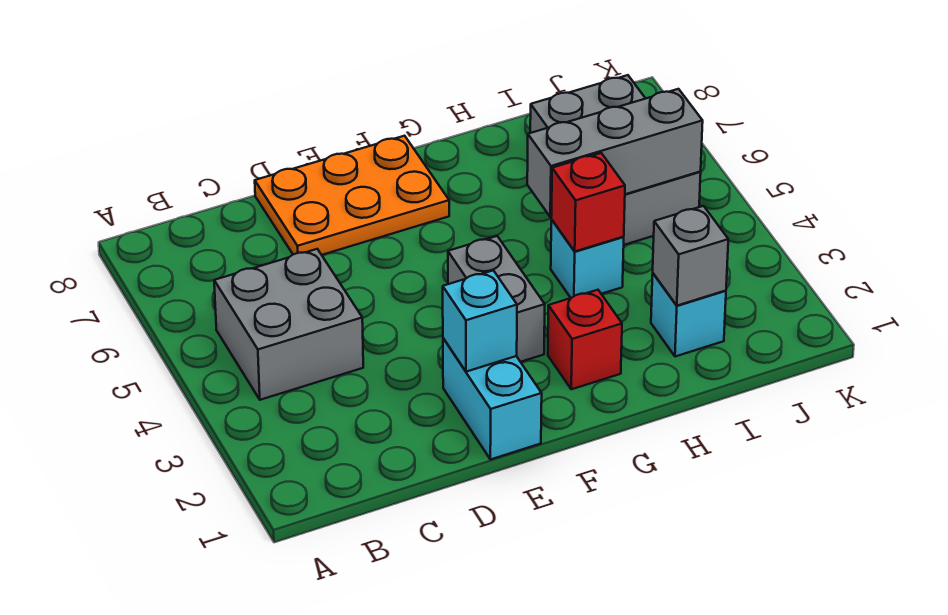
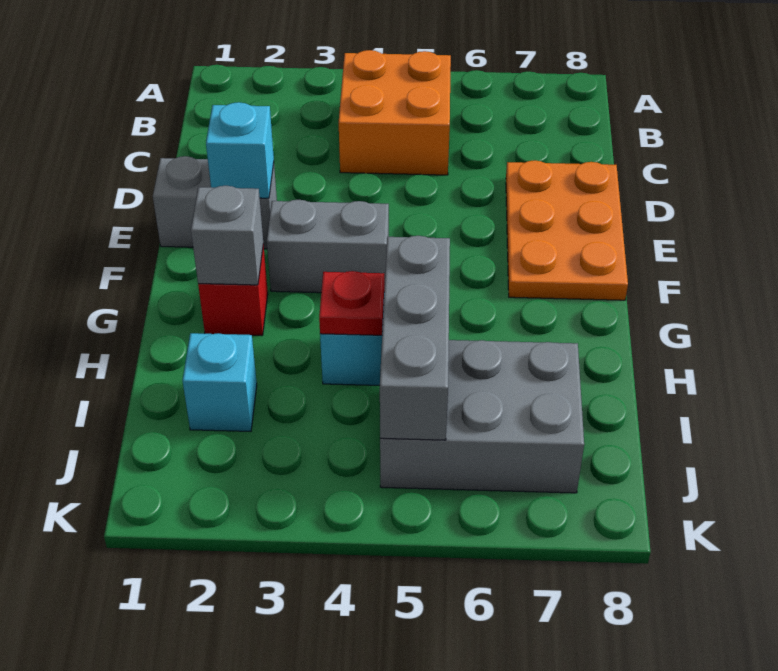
grey 2x2 brick [214,249,363,400] -> orange 2x2 brick [339,50,451,175]
cyan 1x2 brick [443,338,542,460] -> grey 1x2 brick [153,156,277,249]
red 1x1 brick [551,153,625,251] -> red 1x1 plate [319,271,384,335]
grey 1x1 brick [653,206,728,306] -> grey 1x1 brick moved to [191,186,263,285]

